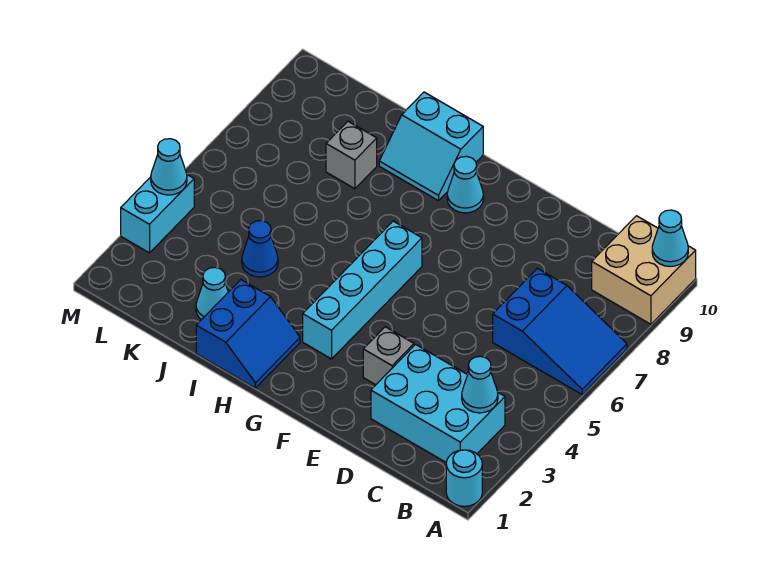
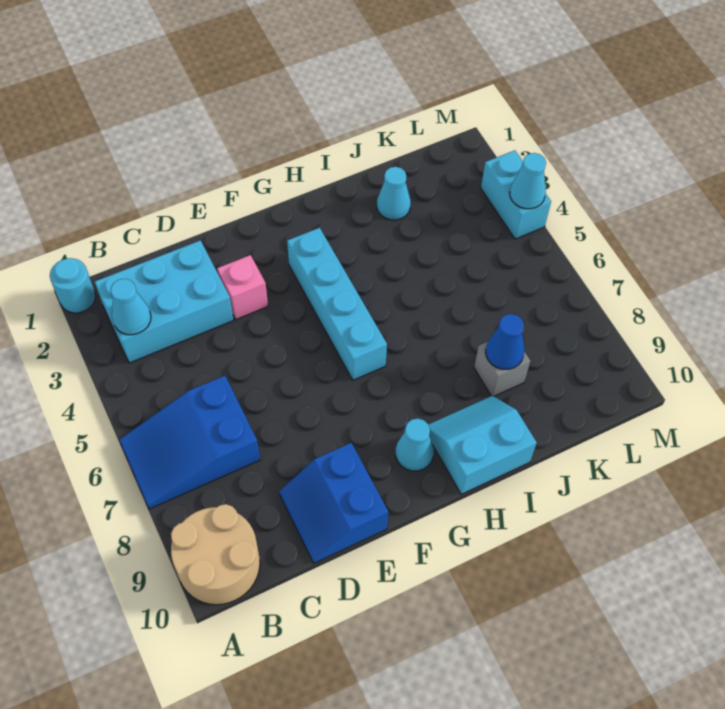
tan 2x2 brick [592,216,696,324] -> tan 2x2 round brick [171,504,260,605]
cyan 1x1 cone [652,210,688,266] -> none
grey 1x1 brick [363,327,414,385] -> pink 1x1 brick [217,255,268,320]
blue 2x2 slope [196,280,300,388] -> blue 2x2 slope moved to [279,443,388,563]
blue 1x1 cone [242,221,278,277] -> blue 1x1 cone moved to [486,314,525,369]

